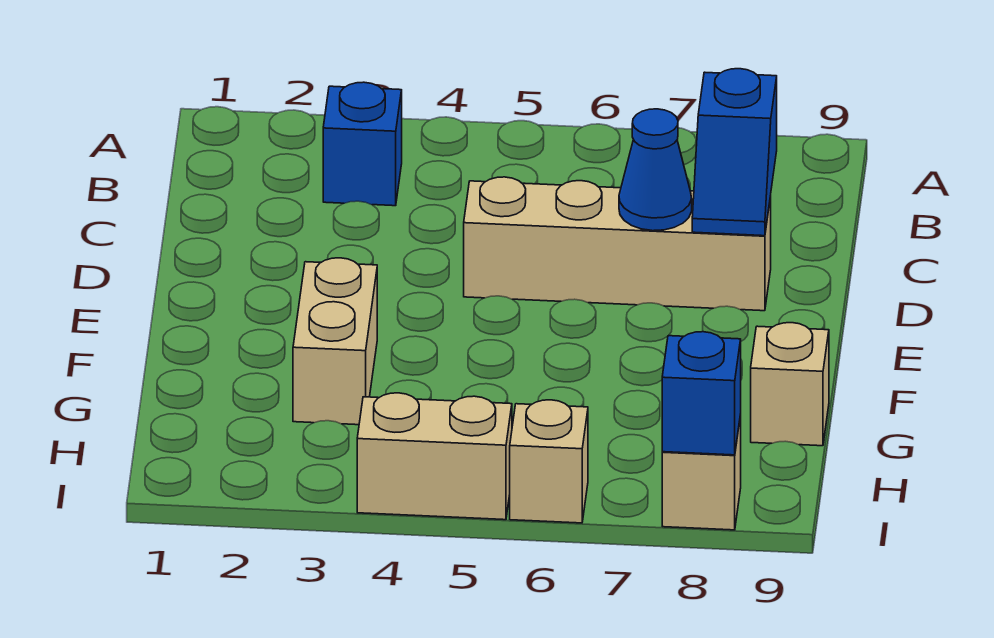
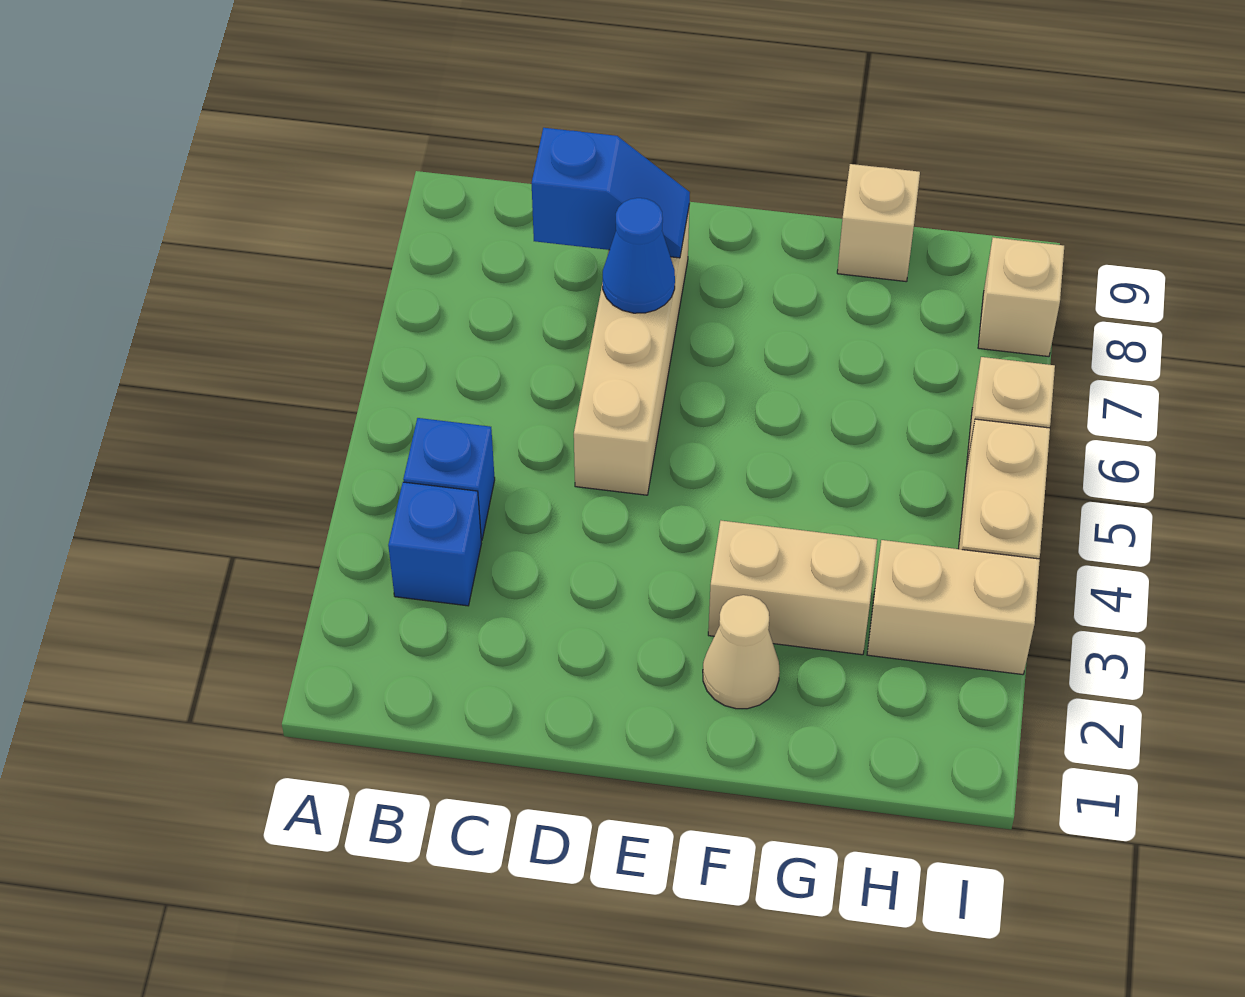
none -> tan 1x1 cone [703,595,780,709]
none -> tan 1x2 brick [867,540,1040,675]
blue 1x1 brick [662,332,741,455] -> blue 1x1 brick moved to [403,418,495,540]

